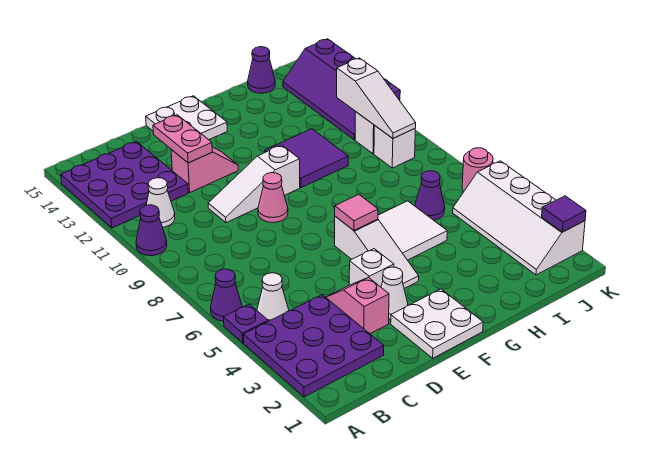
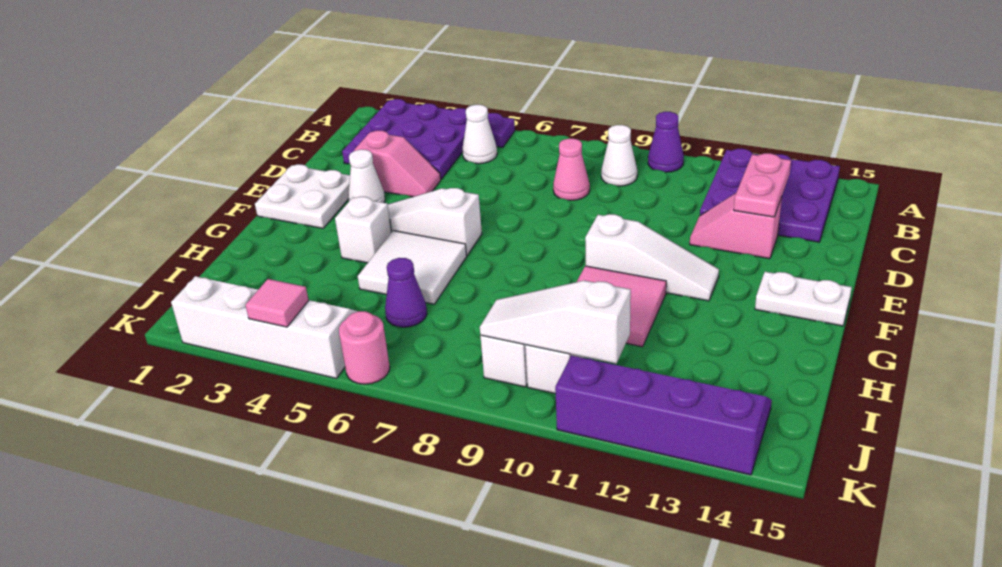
purple 1x1 cone [211,269,242,321] -> none
white 1x1 cone [146,178,175,227] -> white 1x1 cone moved to [601,125,637,186]
white 1x3 slope [208,145,300,223] -> white 1x3 slope turned to [585,214,719,301]
pink 1x2 slope [171,147,238,192] -> pink 1x2 slope turned to [690,193,782,259]
pink 1x2 plate [153,115,212,163] -> pink 1x2 plate turned to [734,153,791,217]
white 1x1 brick [349,249,394,287] -> white 1x1 brick moved to [335,197,391,263]
pink 1x1 cone [258,173,288,223] -> pink 1x1 cone moved to [553,139,590,200]
white 2x2 plate [146,96,227,140] -> white 1x2 plate [755,272,852,326]
pink 1x1 tile [335,194,378,230] -> pink 1x1 tile moved to [246,279,309,327]
purple 2x2 tile [265,129,348,188] -> pink 2x2 tile [577,266,666,347]
purple 1x1 cone [248,47,275,93] -> none
purple 1x1 tile [542,196,586,232] -> none

